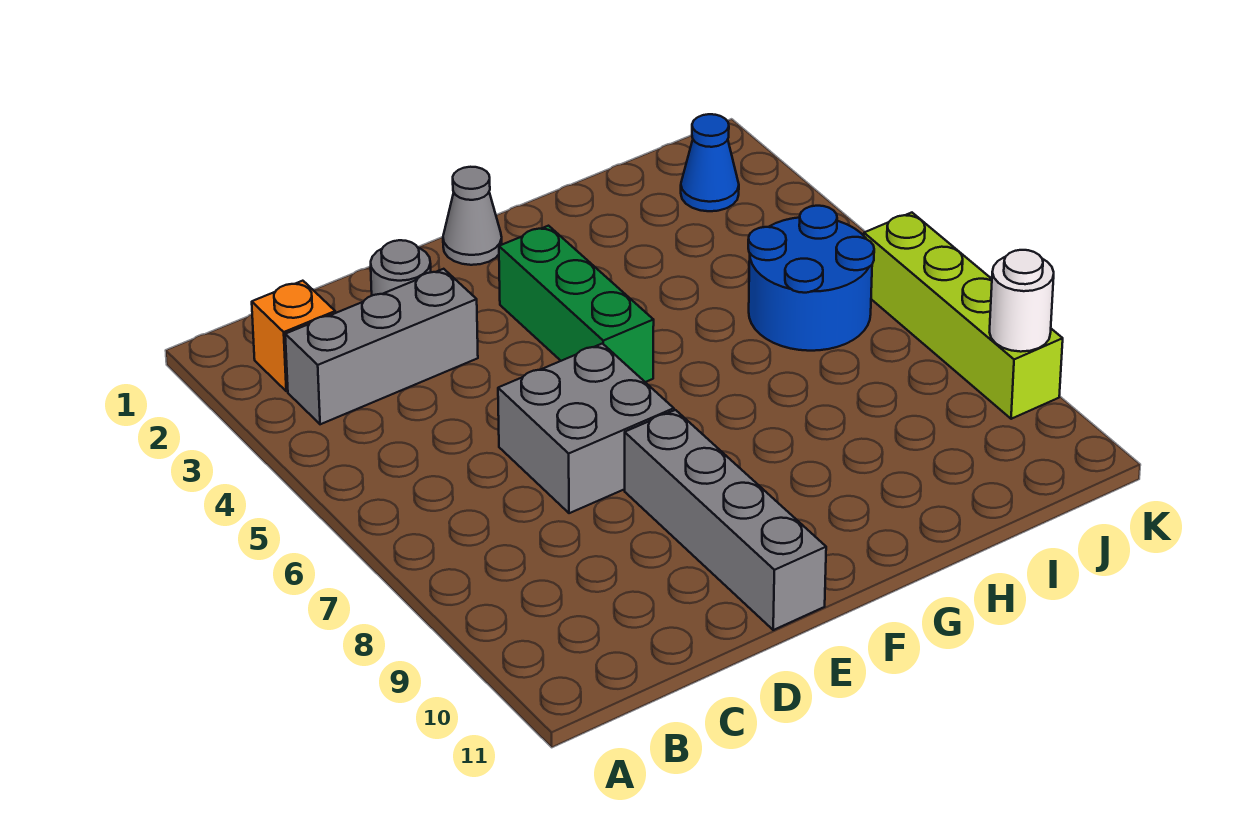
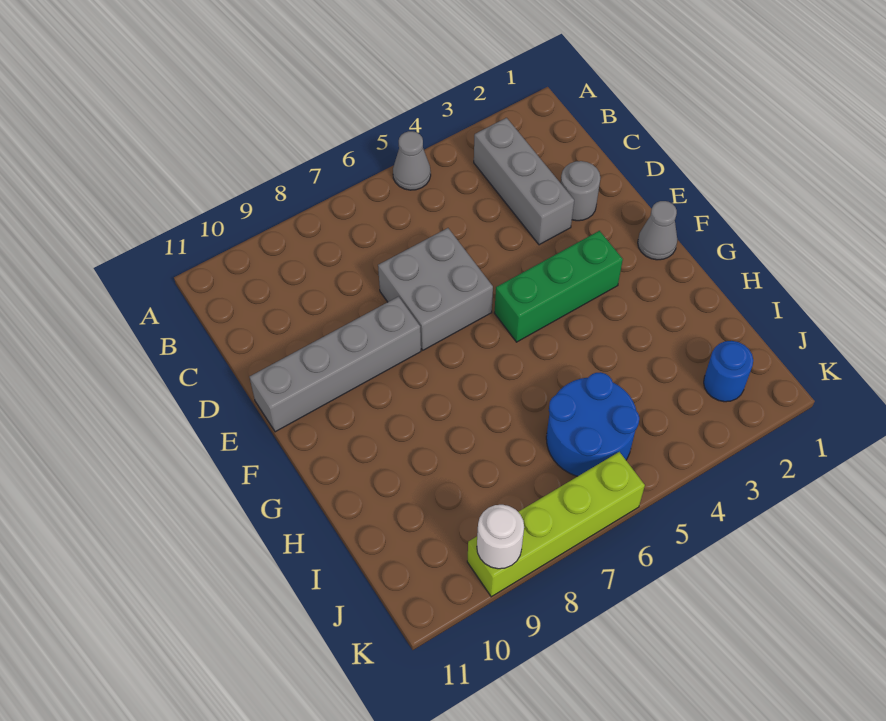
none -> grey 1x1 cone [393,131,431,190]
orange 1x1 brick [252,281,335,391] -> none
blue 1x1 cone [681,114,739,211] -> blue 1x1 round brick [704,341,753,402]

